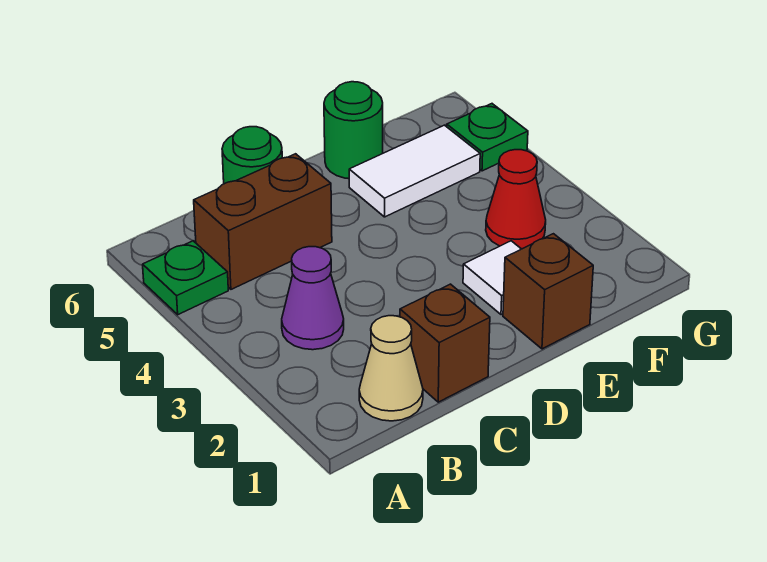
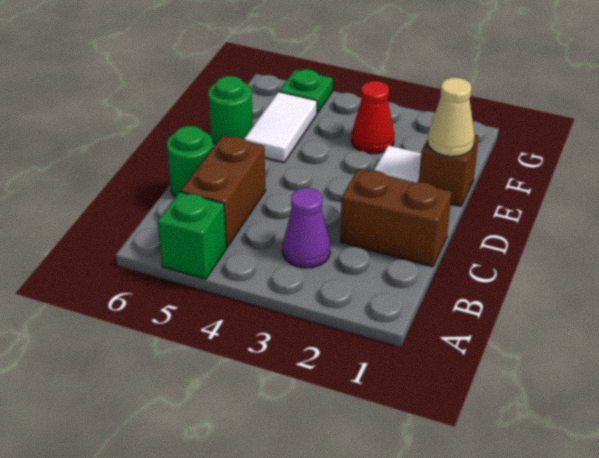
green 1x1 plate [143,241,228,315] -> green 1x1 brick [157,192,226,279]
tan 1x1 cone [359,316,423,421] -> tan 1x1 cone moved to [427,78,475,157]
brown 1x1 brick [400,284,490,402] -> brown 1x2 brick [340,169,452,267]

